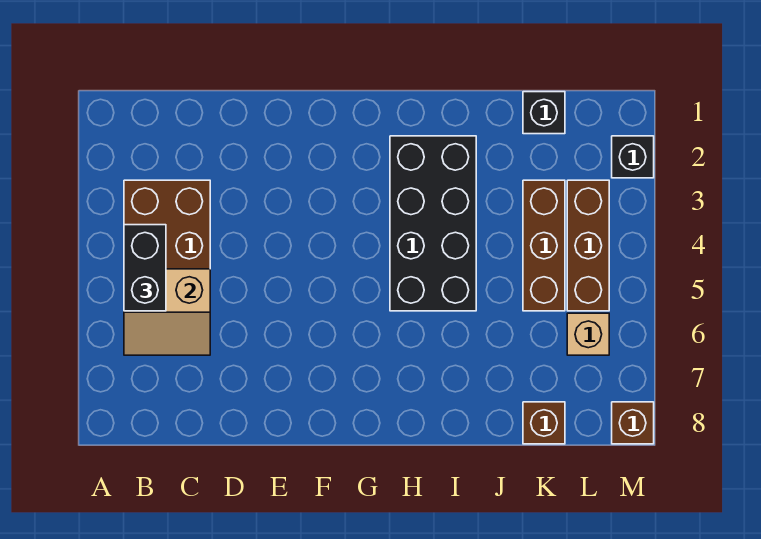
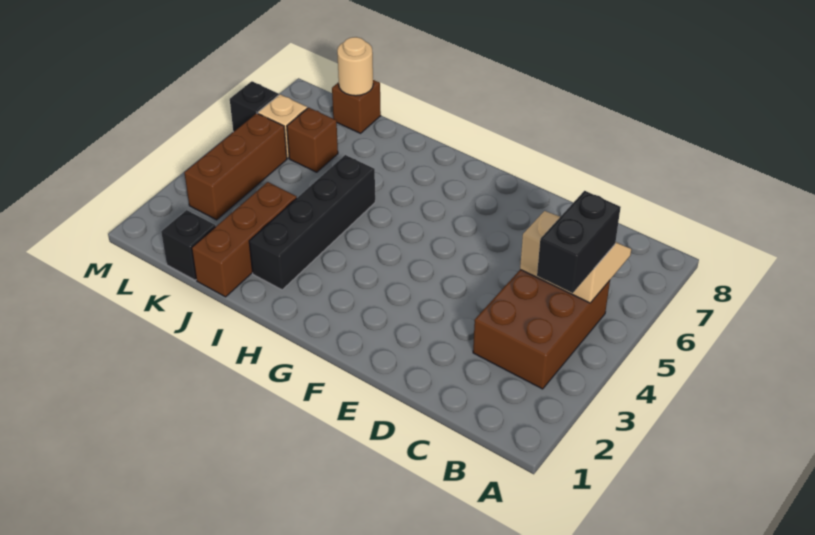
black 2x4 brick [390,136,476,311] -> black 1x4 brick [249,155,375,290]
brown 1x3 brick [523,180,565,311] -> brown 1x3 brick moved to [192,182,297,297]
none -> tan 1x1 round brick [337,37,373,96]
black 1x1 brick [612,136,654,178] -> black 1x1 brick moved to [230,81,279,132]
brown 1x1 brick [612,402,654,444] -> brown 1x1 brick moved to [287,107,338,172]

